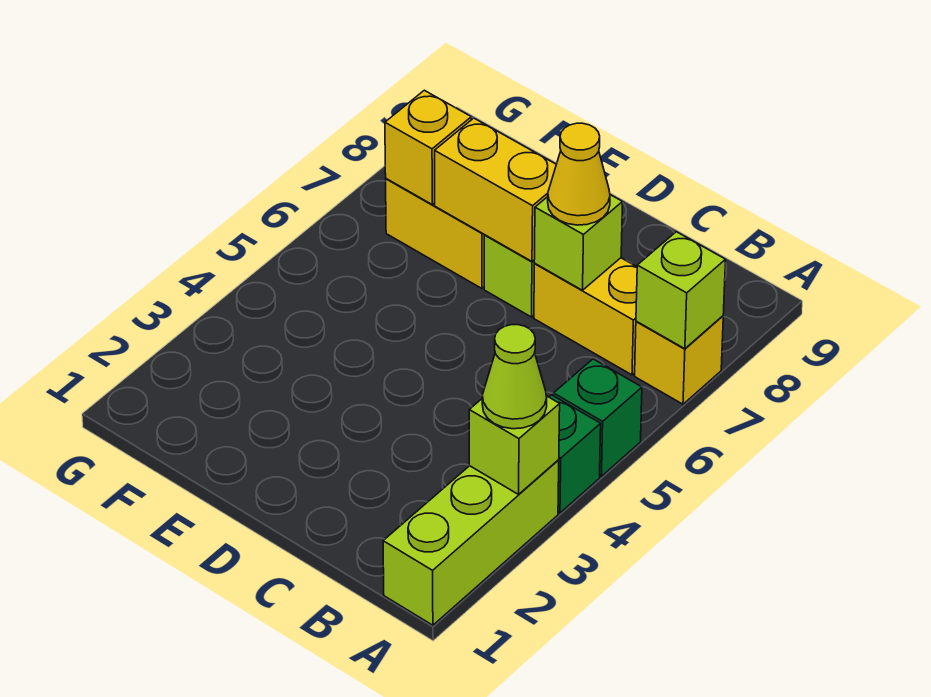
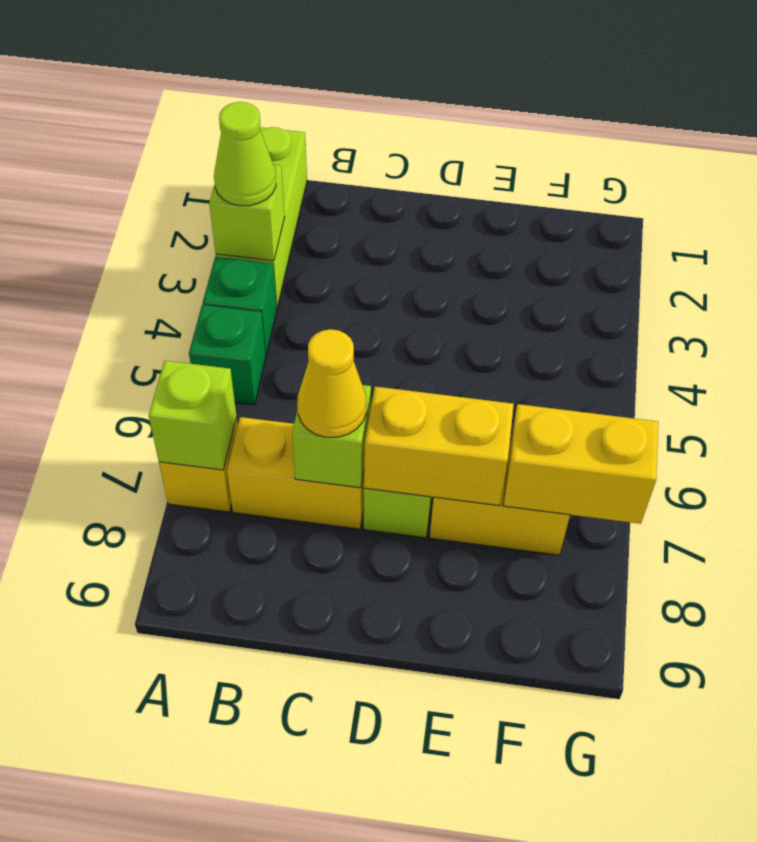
yellow 1x1 brick [385,90,471,204] -> yellow 1x2 brick [503,404,658,524]

